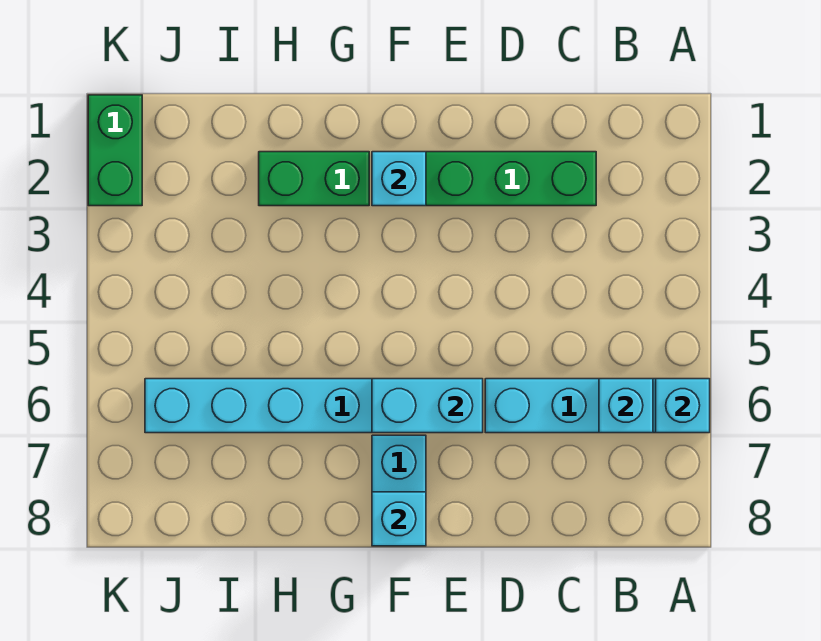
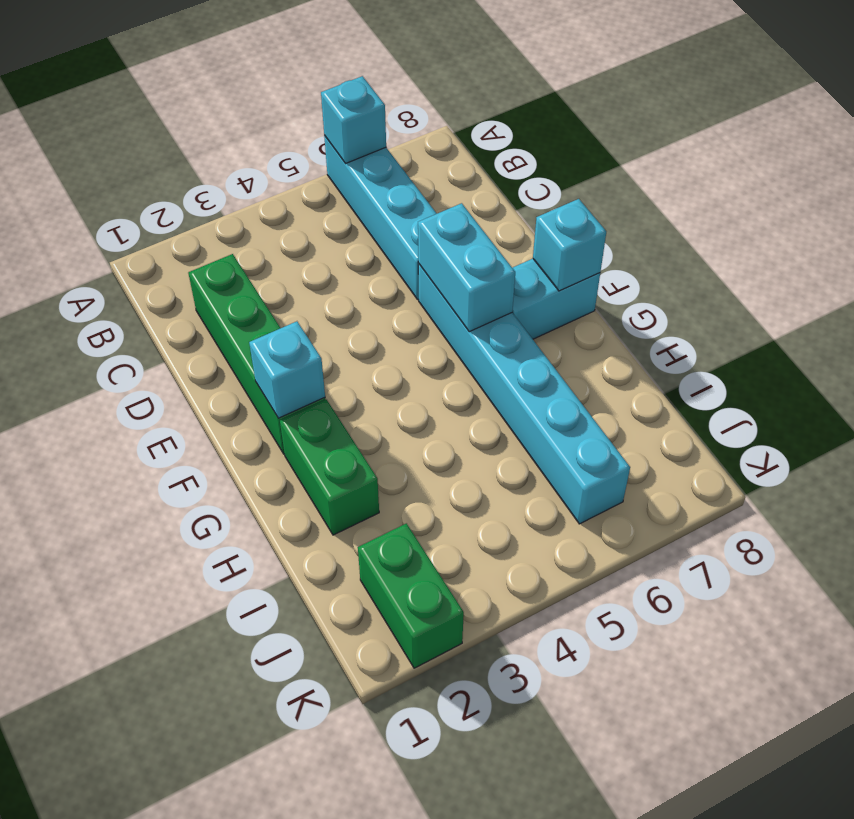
cyan 1x1 brick [599,379,653,433] -> none
green 1x2 brick [88,95,142,206] -> green 1x2 brick turned to [358,523,464,668]

